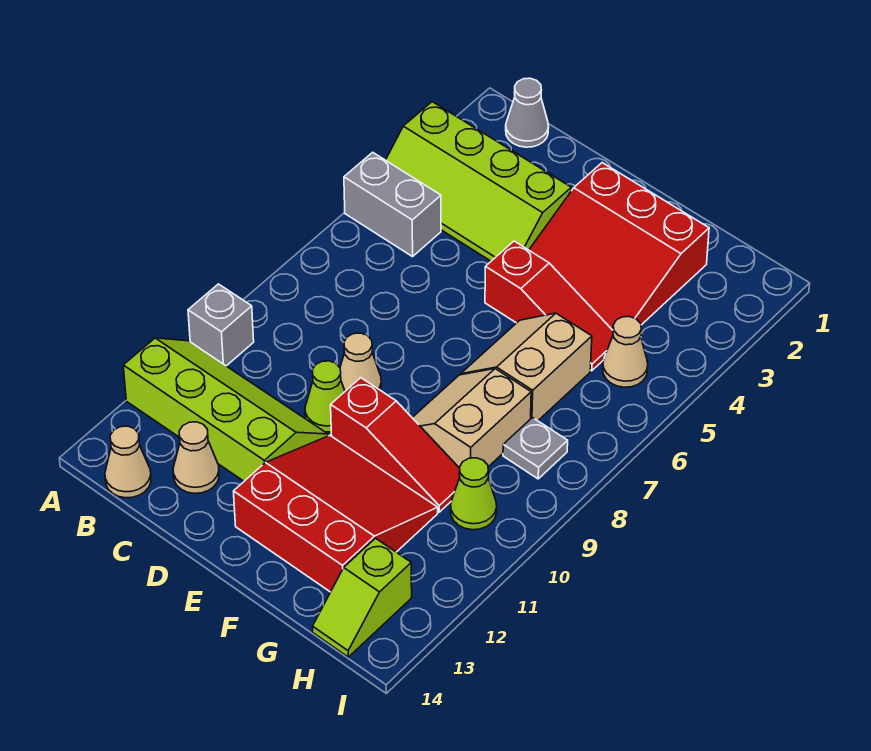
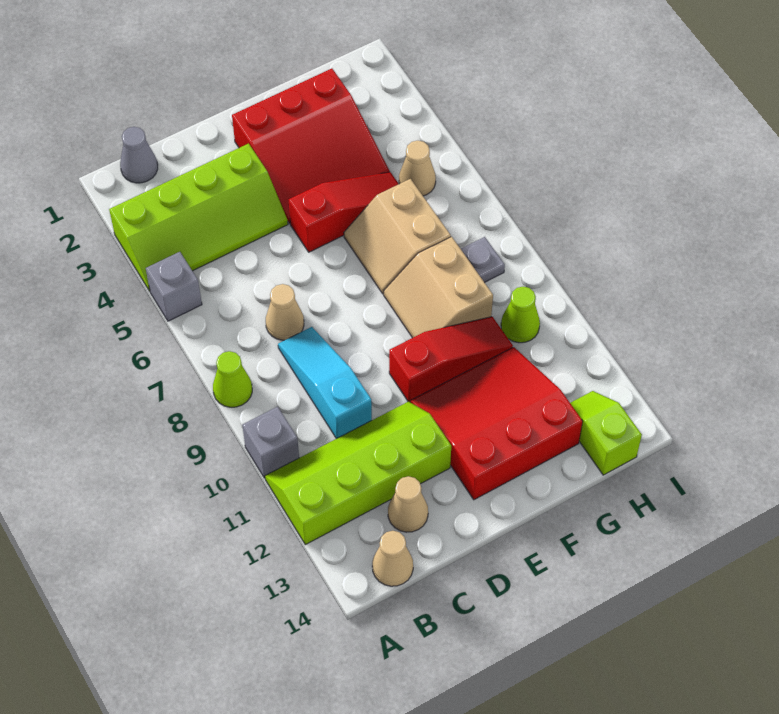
grey 1x2 brick [344,152,441,257] -> grey 1x1 brick [146,252,202,321]
none -> cyan 1x3 slope [278,327,372,439]
tan 1x1 cone [340,333,381,391] -> tan 1x1 cone moved to [266,284,304,340]
lime 1x1 cone [305,361,345,432] -> lime 1x1 cone moved to [213,351,252,407]
lime 1x2 slope [313,538,412,657] -> lime 1x2 slope turned to [570,391,642,475]

